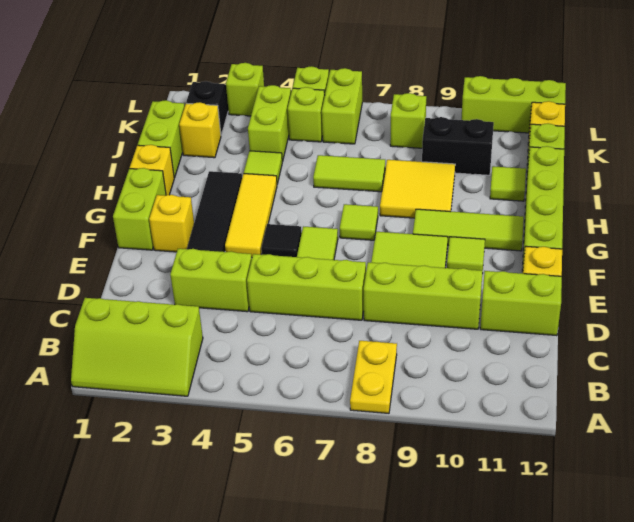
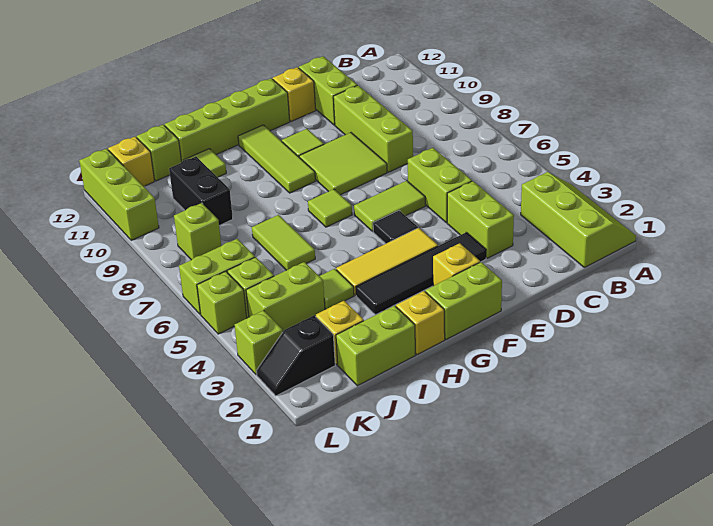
yellow 1x2 plate [350,341,397,413] -> none
lime 1x3 brick [247,254,366,320] -> lime 1x2 brick [408,148,472,223]
yellow 2x2 tile [380,160,455,218] -> none

